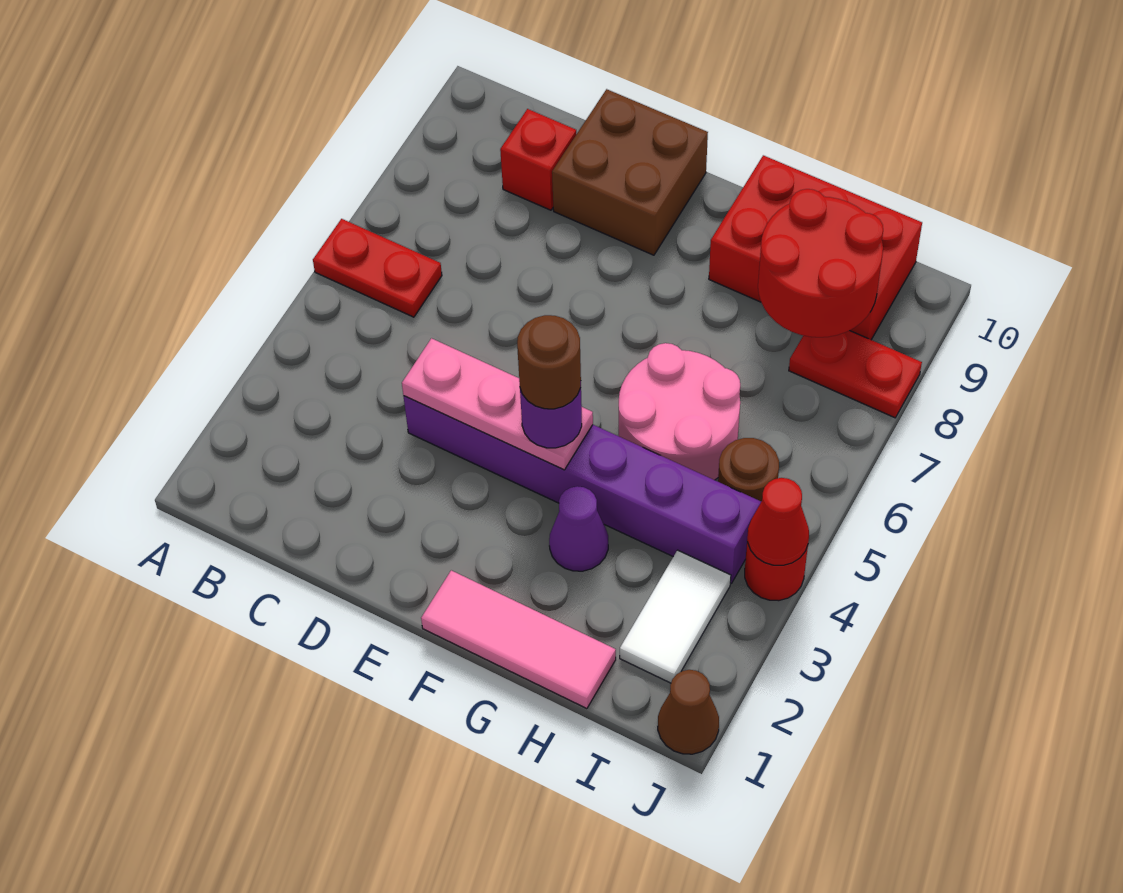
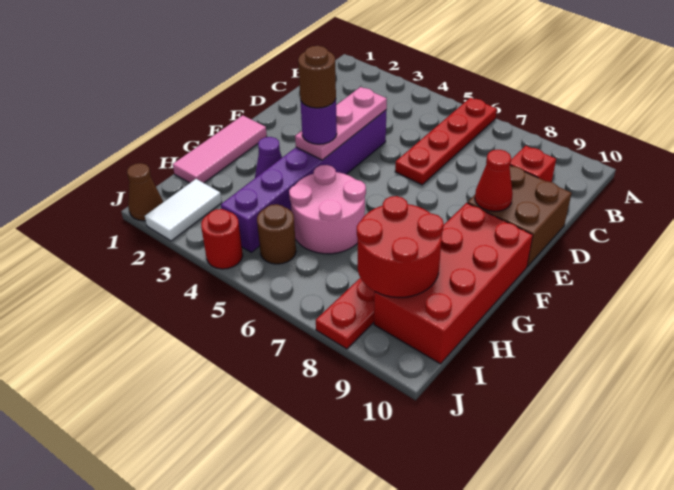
red 1x2 plate [313,219,442,317] -> red 1x4 plate [395,98,497,185]
red 2x3 brick [709,155,922,340] -> red 2x4 brick [374,203,533,364]
white 1x2 tile [620,550,731,683] -> white 1x2 tile turned to [145,179,222,241]
red 1x1 cone [748,478,809,565] -> red 1x1 cone moved to [475,150,513,212]

